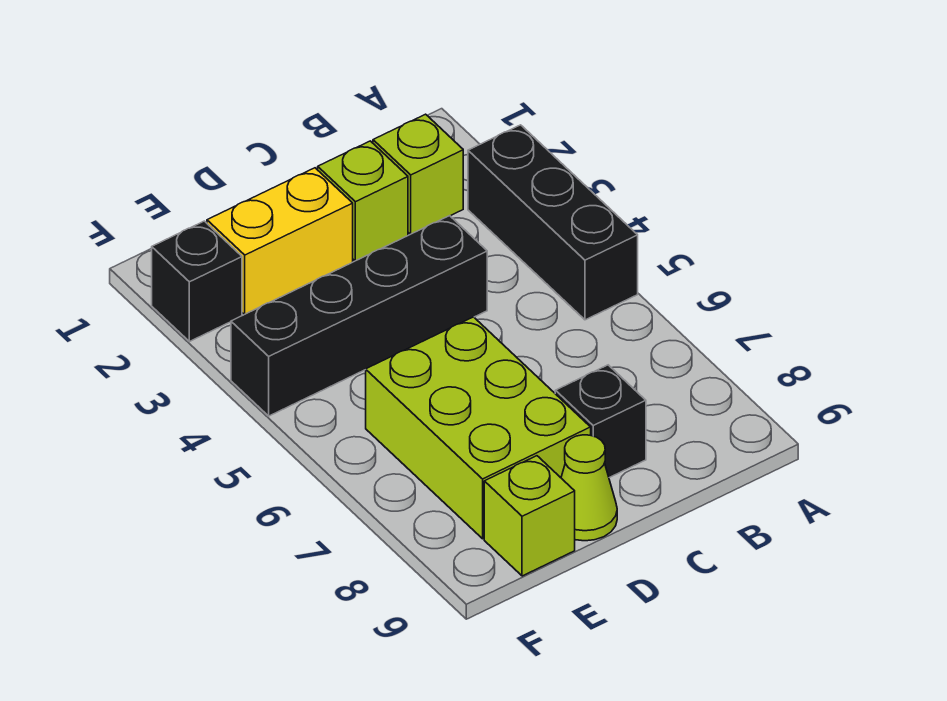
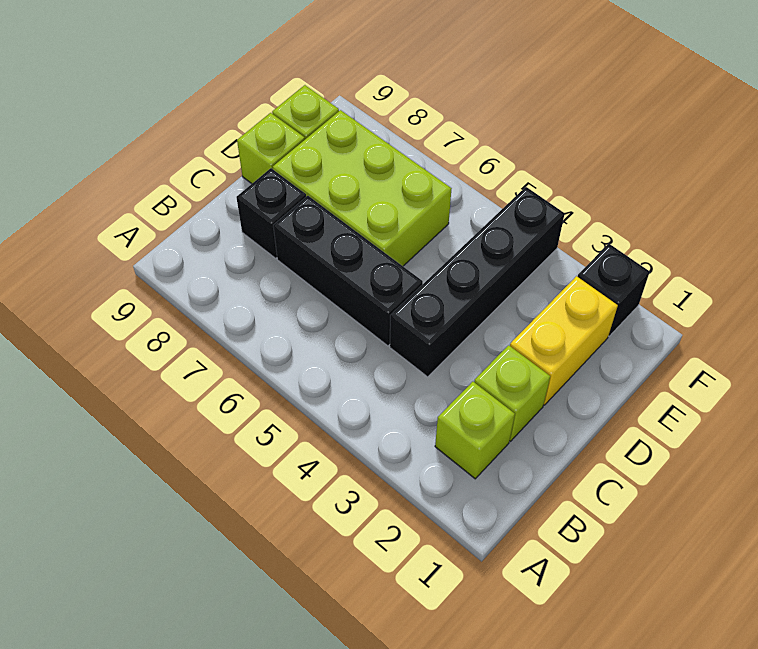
black 1x3 brick [468,125,638,320] -> black 1x3 brick moved to [273,196,423,346]
lime 1x1 cone [561,435,617,541] -> lime 1x1 brick [237,113,305,184]

